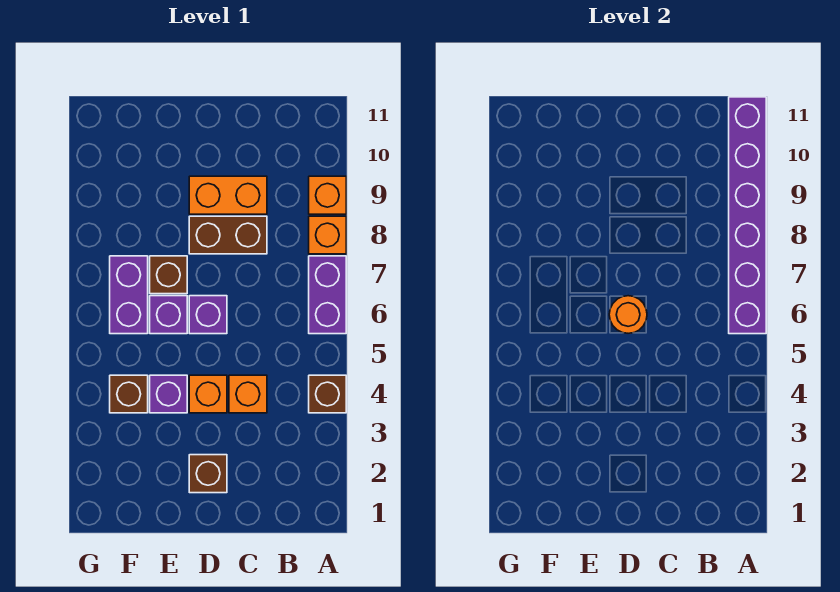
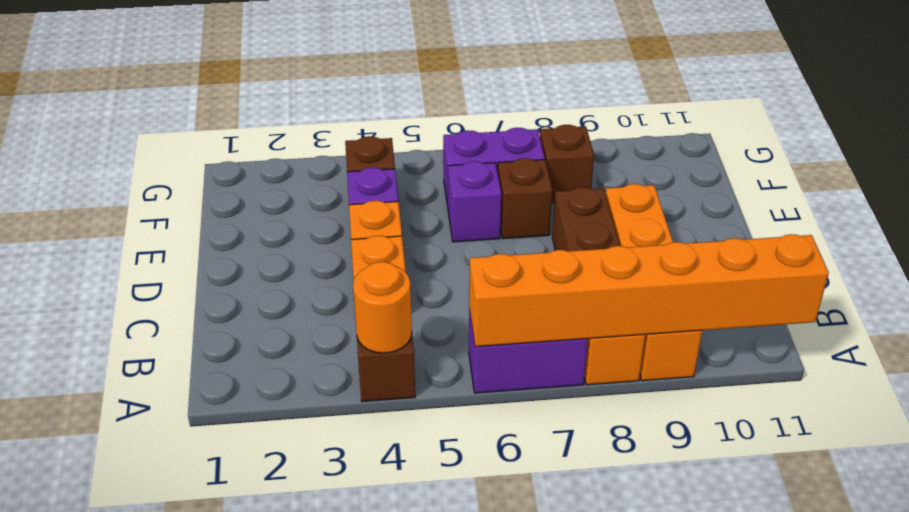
purple 1x6 brick [729,97,766,334] -> orange 1x6 brick [469,234,829,347]
brown 1x1 brick [189,455,227,493] -> brown 1x1 brick moved to [540,125,594,203]
purple 1x1 brick [189,296,227,334] -> none
orange 1x1 round brick [609,296,647,333] -> orange 1x1 round brick moved to [353,262,412,353]

